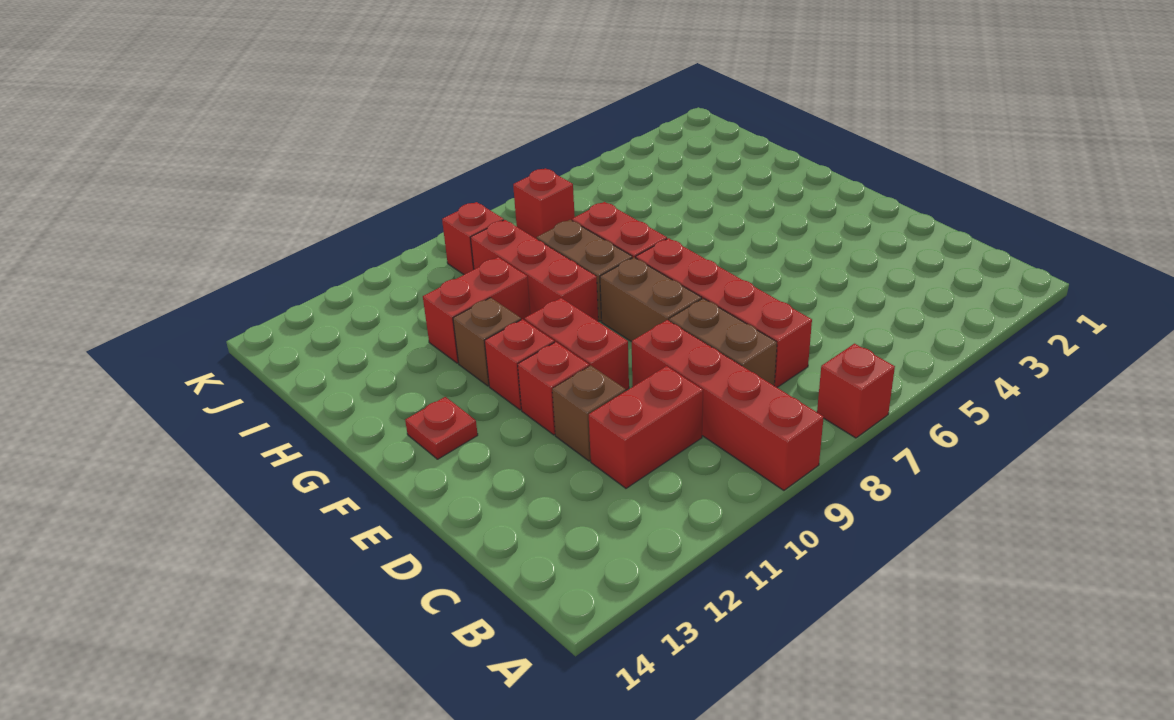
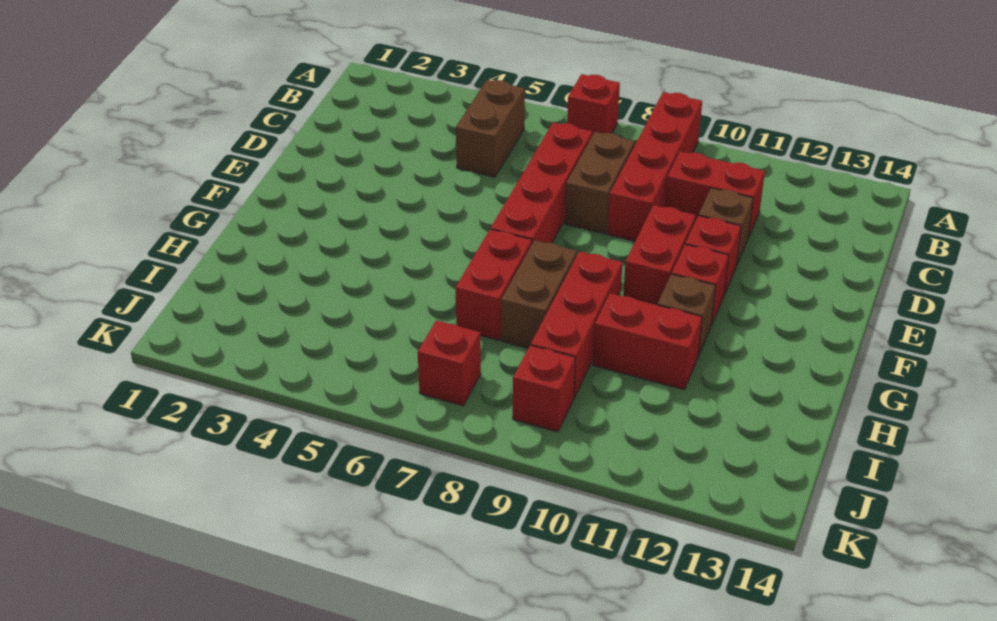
brown 1x2 brick [600,258,702,342] -> brown 1x2 brick moved to [456,80,525,177]
red 1x1 plate [405,397,478,459] -> none

